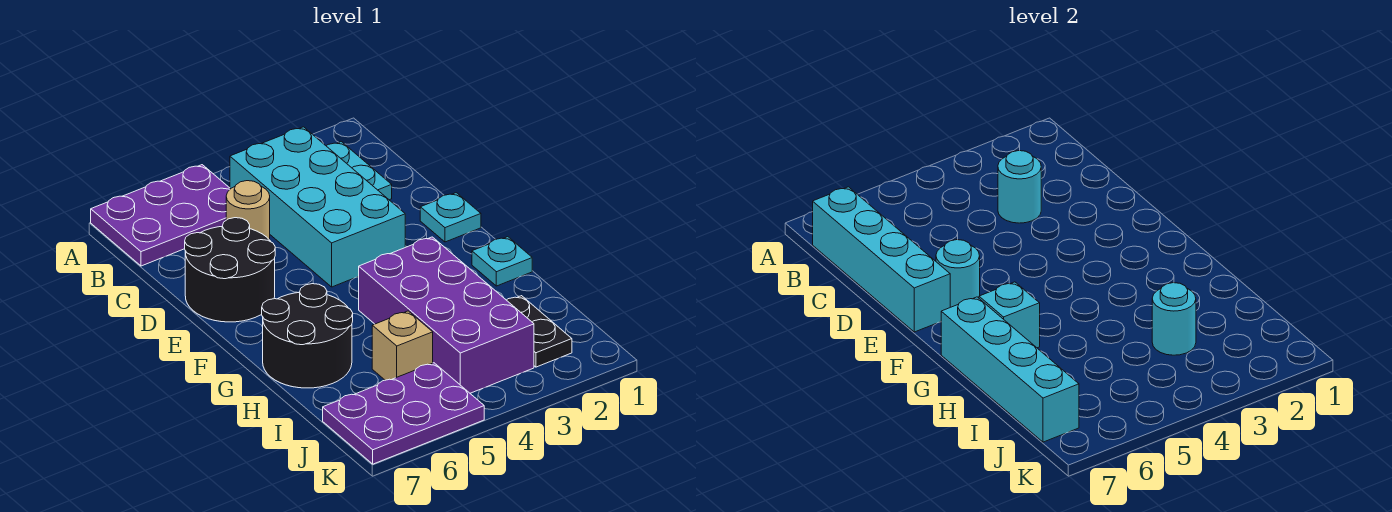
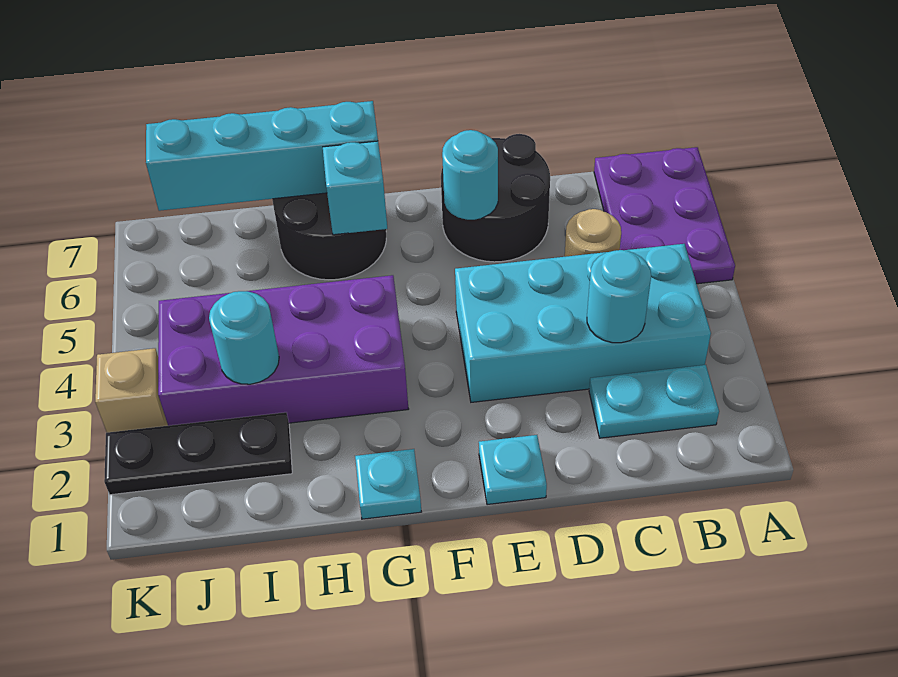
cyan 1x4 brick [813,187,950,332] -> none
black 1x2 plate [507,296,572,367] -> black 1x3 plate [104,412,292,495]
tan 1x1 brick [372,311,433,380] -> tan 1x1 brick moved to [95,348,168,432]
purple 2x3 plate [323,363,484,464] -> none

